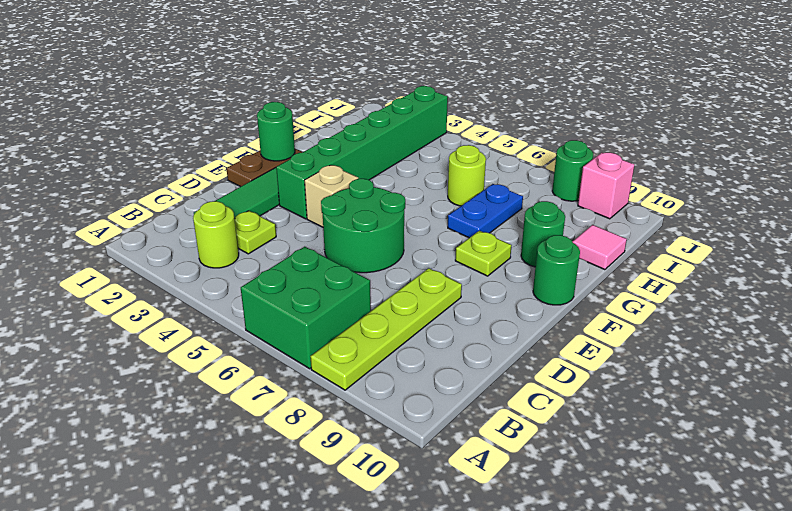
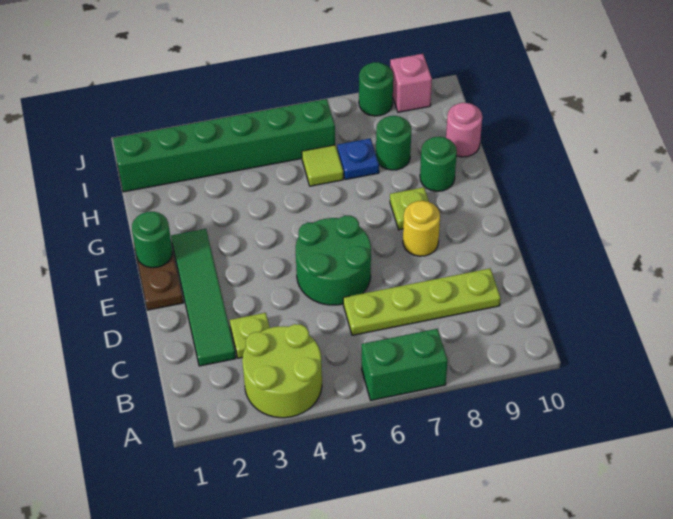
green 2x2 brick [241,247,371,369] -> green 1x2 brick [362,329,448,400]
lime 1x4 plate [310,268,462,390] -> lime 1x4 plate turned to [343,268,501,335]
lime 1x1 round brick [193,201,239,268] -> lime 2x2 round brick [242,324,322,418]
green 1x6 brick [276,86,448,219] -> green 1x6 brick turned to [113,99,335,192]
tan 1x1 brick [305,165,358,227] -> none
none -> yellow 1x1 round brick [403,201,440,256]
green 1x1 round brick [533,235,580,305] -> green 1x1 round brick moved to [376,116,411,170]
blue 1x2 plate [448,184,523,238] -> blue 1x1 plate [337,138,379,180]
lime 1x1 round brick [448,145,486,206] -> lime 1x1 tile [302,145,343,186]
pink 1x1 tile [572,225,627,270] -> pink 1x1 round brick [446,103,482,157]

